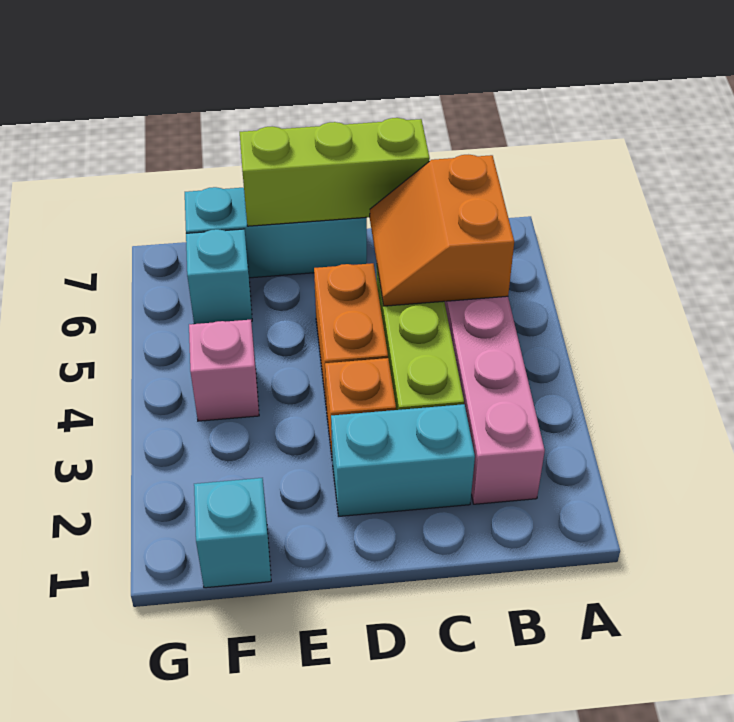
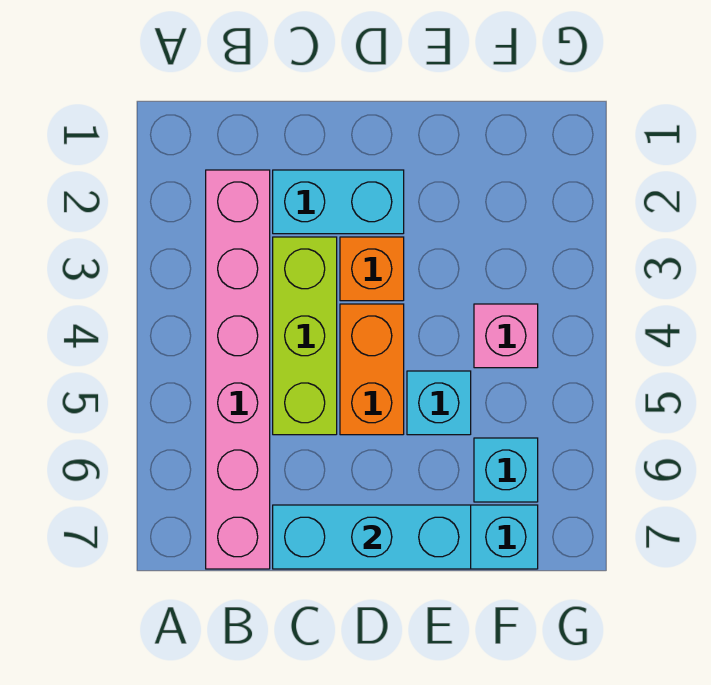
orange 2x2 slope [370,155,514,306] -> none
lime 1x3 brick [240,118,430,226] -> cyan 1x3 brick [273,505,471,569]
cyan 1x1 brick [194,478,271,588] -> cyan 1x1 brick moved to [407,371,471,435]

